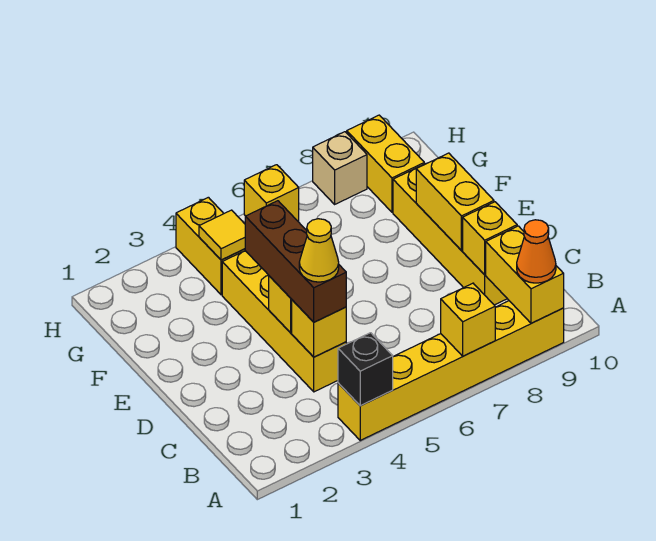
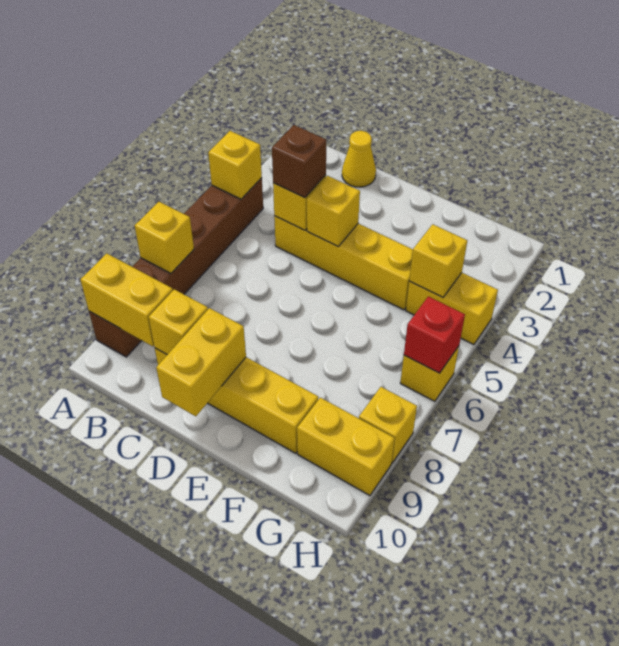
yellow 1x6 brick [338,301,564,440] -> brown 1x6 brick [89,178,263,357]
black 1x1 brick [338,333,393,406] -> yellow 1x1 brick [208,131,262,199]
orange 1x1 cone [517,220,556,283] -> none
brown 1x3 brick [245,201,346,322] -> brown 1x1 brick [272,125,327,198]
yellow 1x1 cone [299,219,339,282] -> yellow 1x1 cone moved to [342,131,376,187]
yellow 1x2 brick [416,153,494,250] -> yellow 1x2 brick turned to [156,308,246,416]
yellow 1x1 tile [199,210,245,260] -> yellow 1x1 brick [409,224,467,297]
none -> red 1x1 brick [404,296,465,373]
tan 1x1 brick [313,132,367,204] -> yellow 1x1 brick [359,387,417,463]

